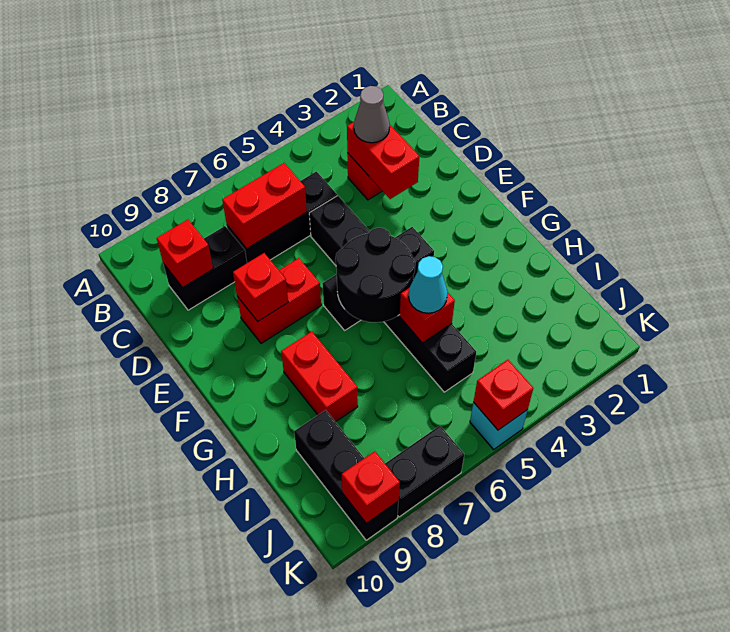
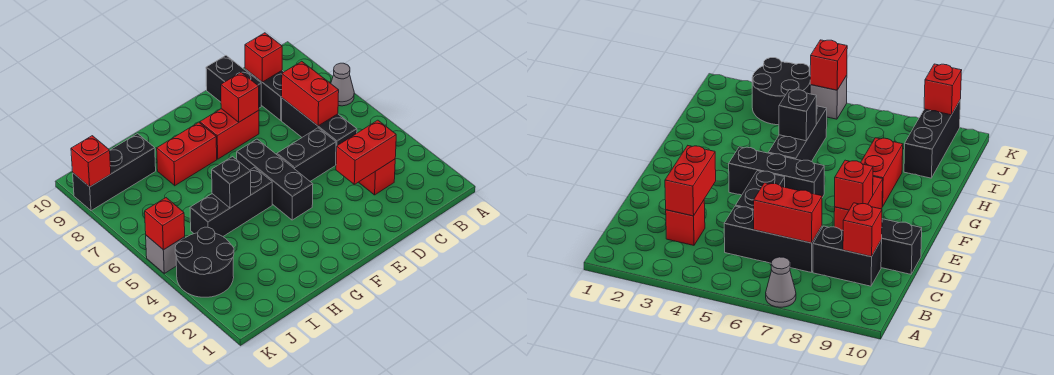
grey 1x1 cone [354,86,390,143] -> grey 1x1 cone moved to [331,63,354,106]
red 1x2 brick [237,258,321,343] -> red 1x2 brick turned to [200,109,259,159]
black 2x2 round brick [335,228,415,322] -> black 2x2 round brick moved to [175,227,234,297]
red 1x1 brick [400,288,455,343] -> black 1x1 brick [212,157,251,208]
cyan 1x1 cone [409,256,447,313] -> none
cyan 1x1 brick [470,402,528,449] -> grey 1x1 brick [146,235,185,273]
black 1x2 brick [385,426,464,517] -> black 1x2 brick moved to [206,56,261,108]

